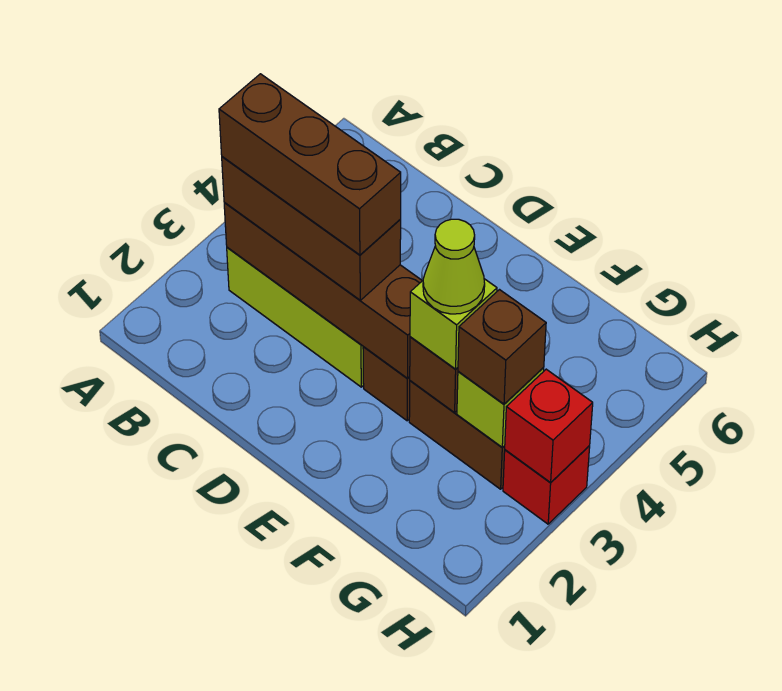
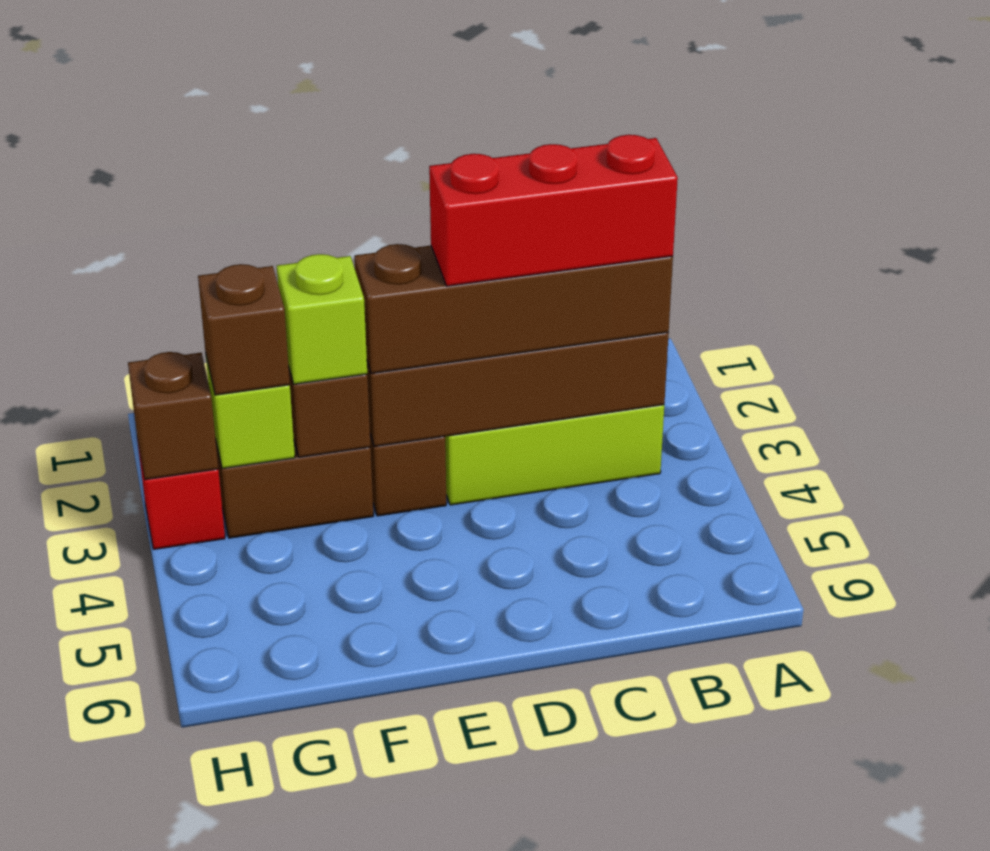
brown 1x3 brick [222,157,401,300] -> brown 1x4 brick [354,244,673,374]
brown 1x3 brick [219,74,401,255] -> red 1x3 brick [429,135,678,286]
lime 1x1 cone [423,219,485,314] -> none
red 1x1 brick [505,369,593,482] -> brown 1x1 brick [128,352,218,480]

